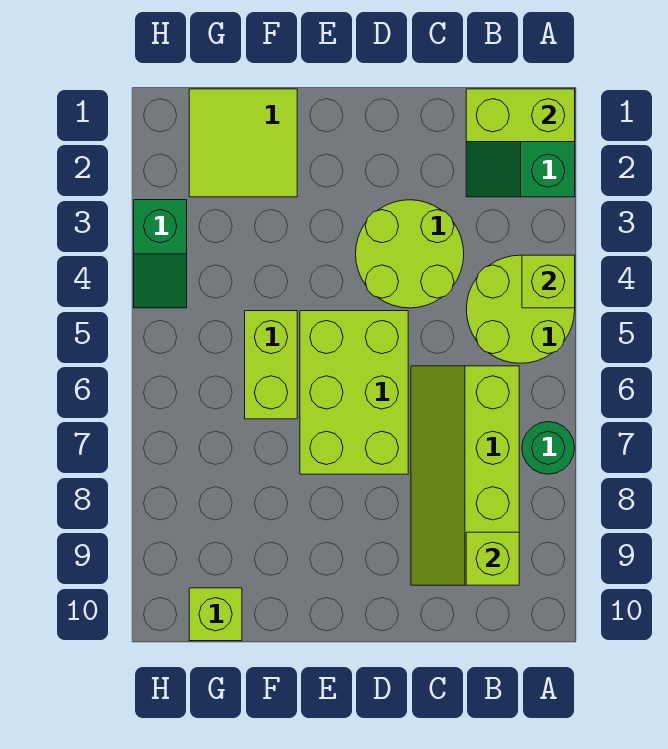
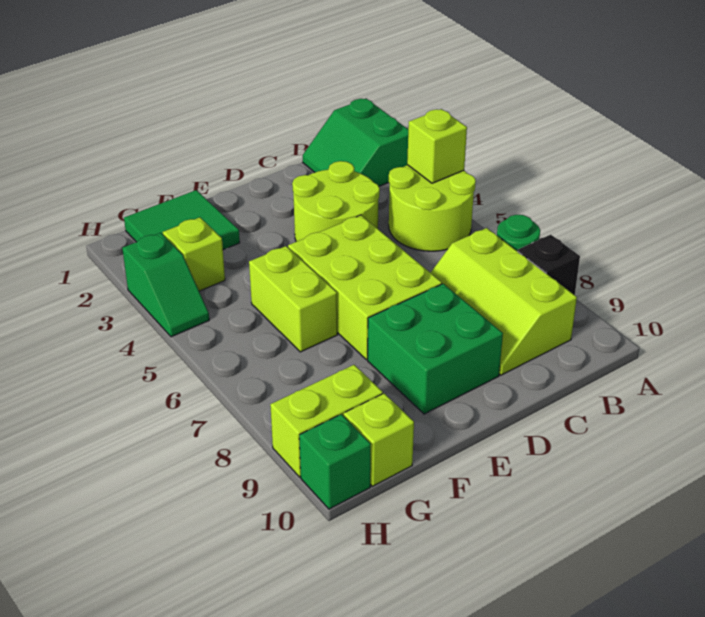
lime 1x2 brick [466,89,575,142] -> lime 1x2 brick moved to [270,365,383,477]
none -> black 1x1 brick [518,235,580,295]
lime 2x4 slope [411,366,519,585] -> lime 2x3 slope [431,228,577,375]
lime 1x1 brick [466,532,519,585] -> lime 1x1 brick moved to [163,217,225,291]
none -> green 2x2 brick [368,284,503,414]
lime 2x2 tile [189,89,297,197] -> green 2x2 tile [124,190,240,250]
none -> green 1x1 brick [299,414,371,509]

